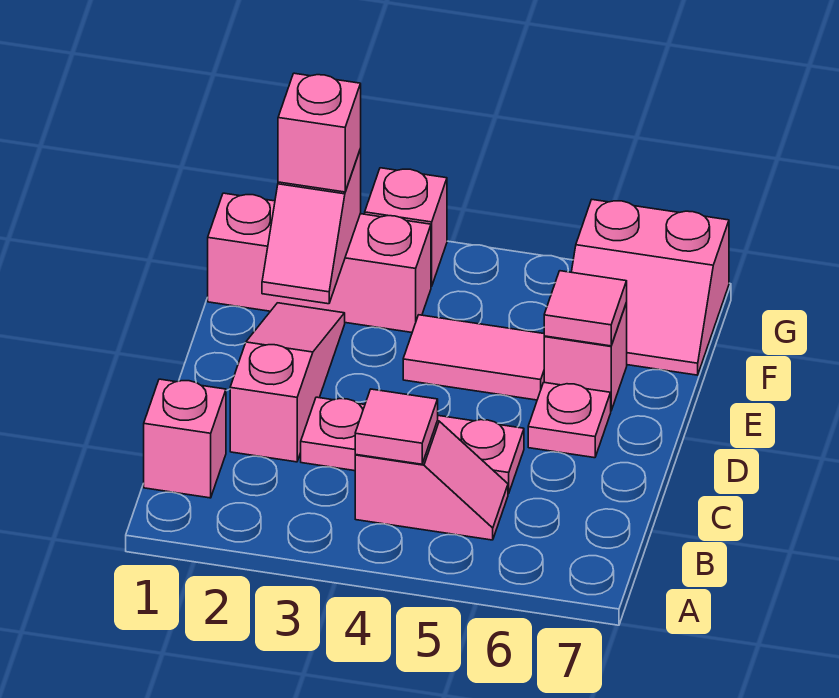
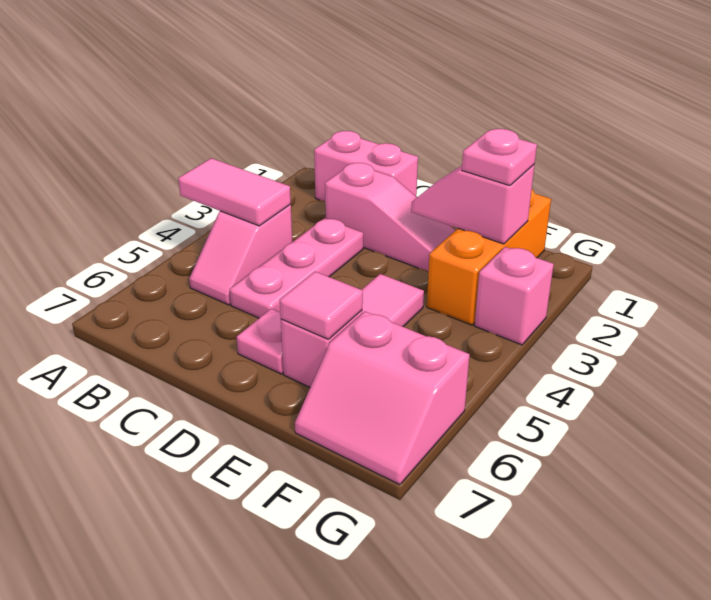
pink 1x1 brick [144,379,226,498] -> pink 1x2 brick [314,131,418,201]
pink 1x1 tile [355,389,438,464] -> pink 1x2 tile [178,158,291,226]
pink 1x3 brick [208,193,431,332] -> orange 1x3 brick [427,190,551,325]
pink 1x1 brick [278,73,361,192] -> pink 1x1 plate [462,129,537,186]
pink 2x2 slope [572,200,729,375] -> pink 2x2 slope turned to [295,311,470,485]

